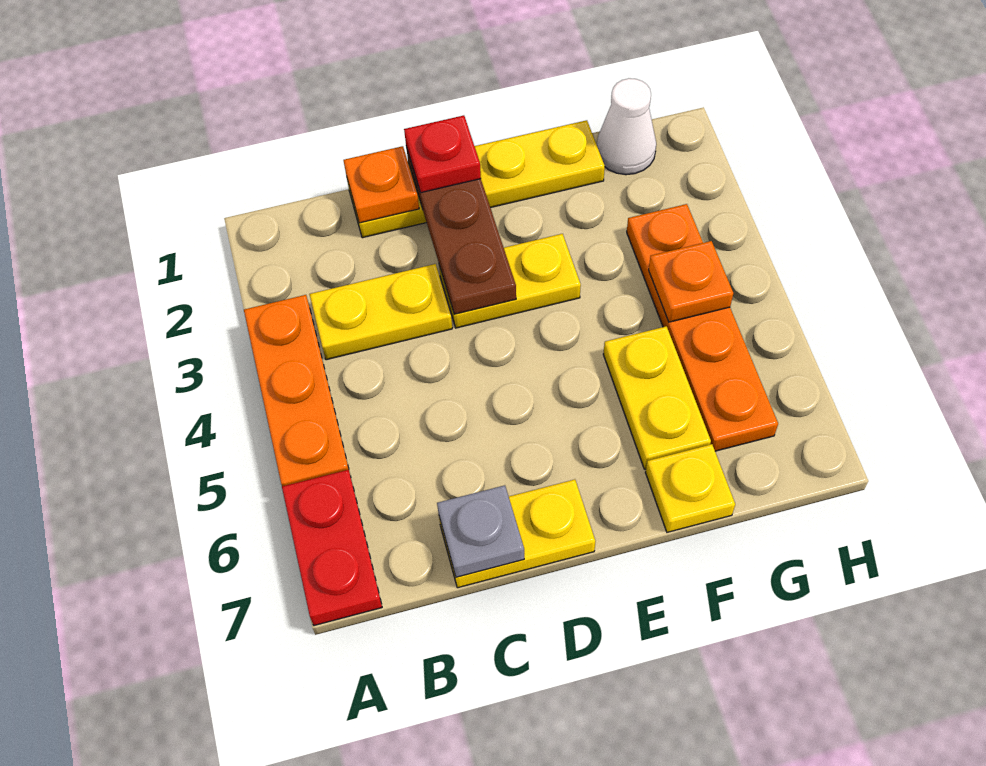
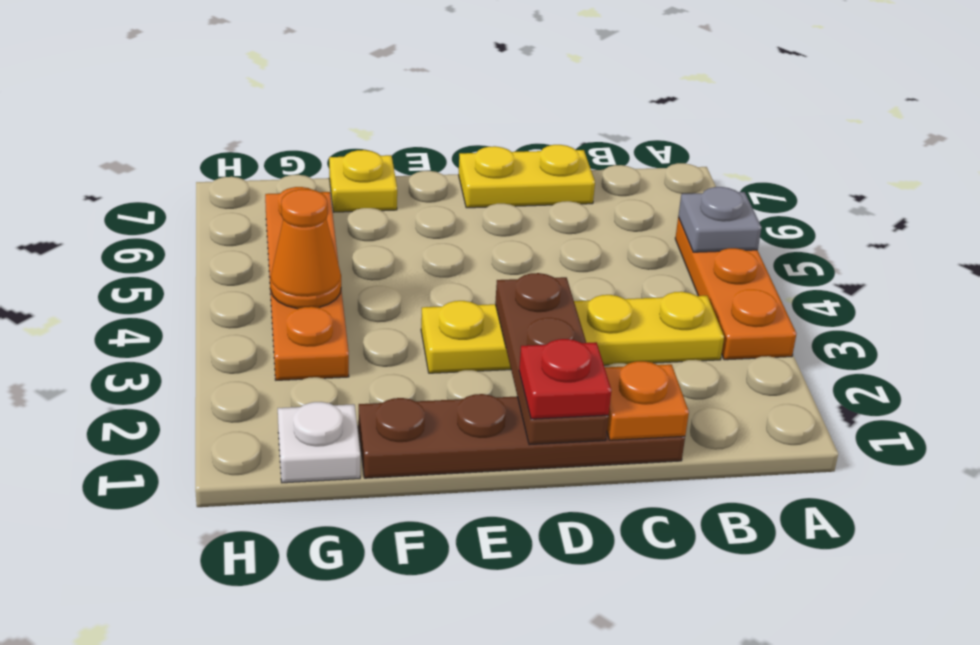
red 1x2 plate [282,470,382,626] -> none
yellow 1x4 plate [347,120,605,238] -> brown 1x4 plate [358,394,685,478]
grey 1x1 plate [437,485,524,577] -> grey 1x1 plate moved to [678,187,762,252]
yellow 1x2 plate [603,326,711,469] -> none
white 1x1 cone [597,78,656,175] -> white 1x1 plate [278,402,360,483]
orange 1x1 plate [649,241,733,322] -> orange 1x1 cone [270,189,341,309]

